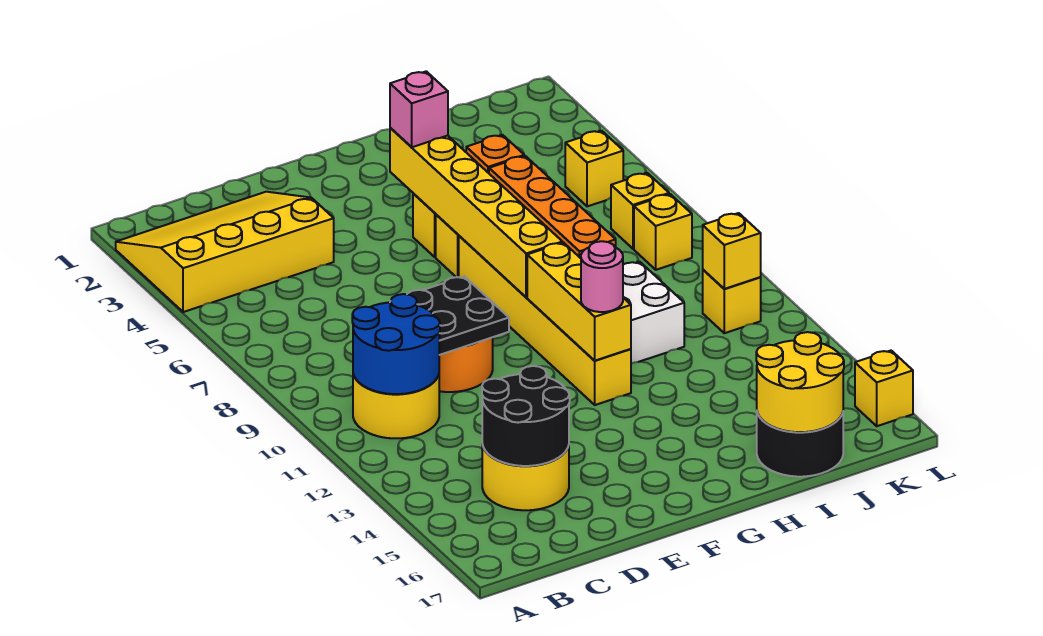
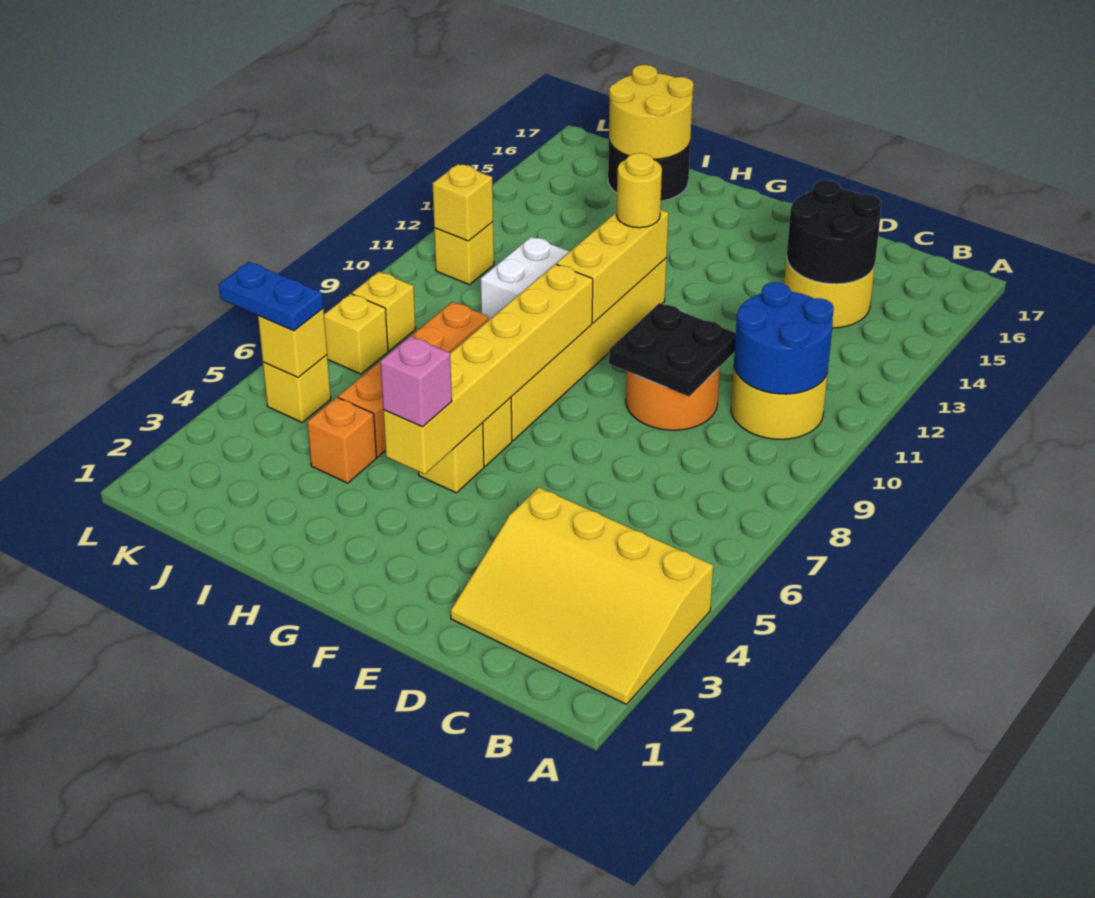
pink 1x1 round brick [581,241,623,312] -> yellow 1x1 round brick [616,153,662,228]
none -> blue 1x2 plate [219,262,323,331]
yellow 1x1 brick [855,351,913,426] -> yellow 1x1 brick moved to [258,309,327,377]

